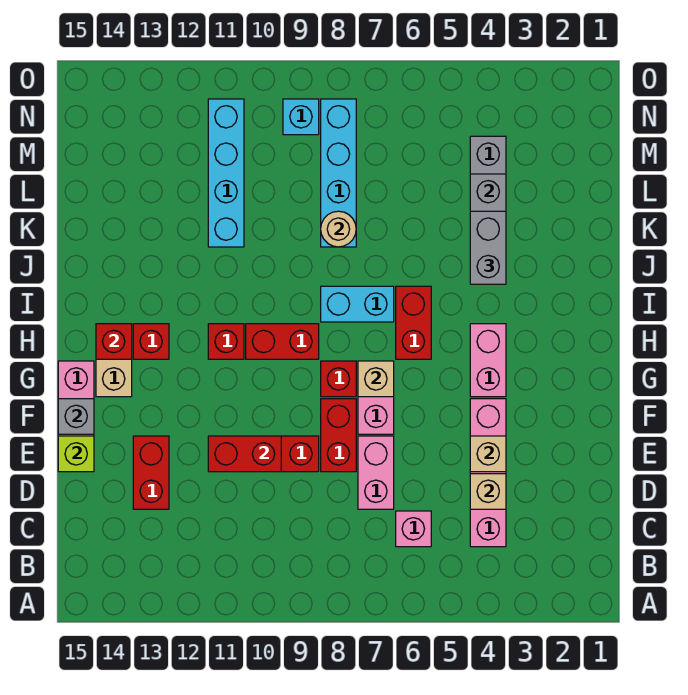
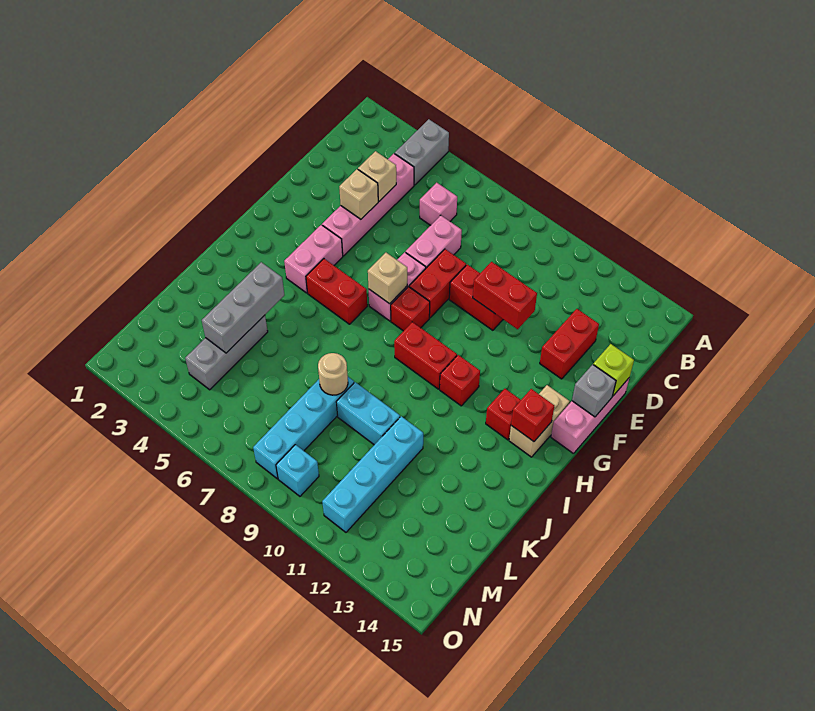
red 1x2 brick [396,286,431,359] -> red 1x2 brick turned to [306,259,367,324]
cyan 1x2 brick [321,286,394,322] -> cyan 1x2 brick moved to [336,382,400,445]
grey 1x2 brick [470,211,506,284] -> grey 1x2 brick moved to [395,119,449,185]

